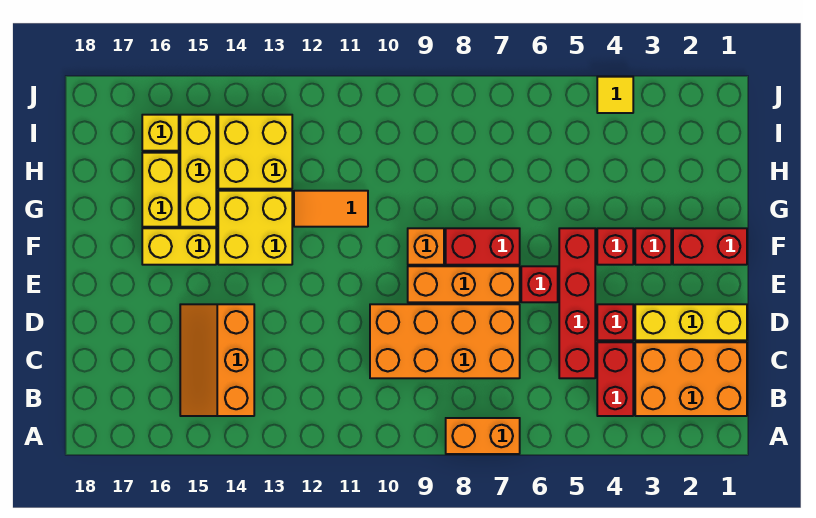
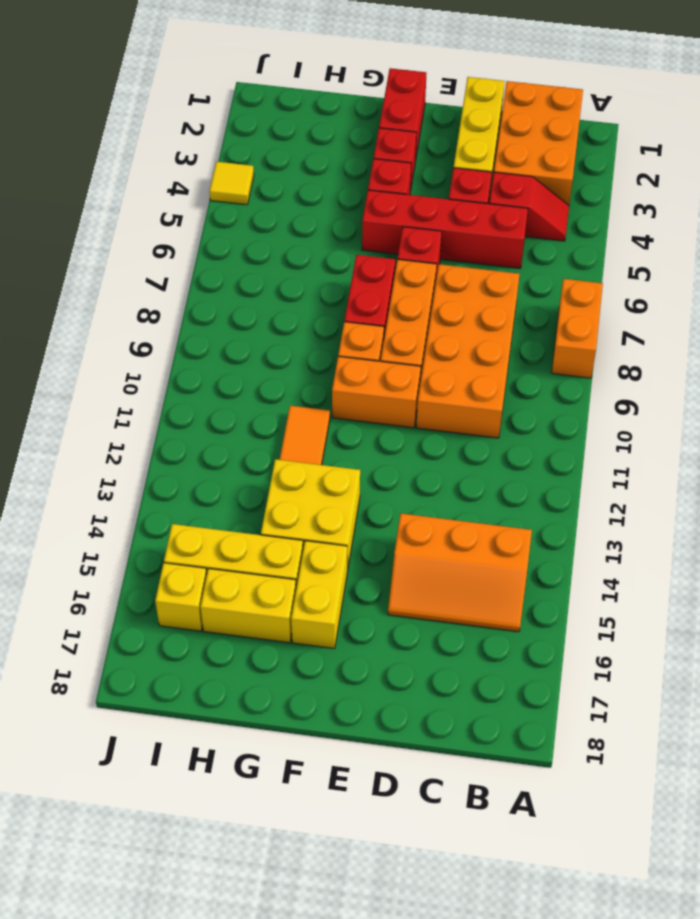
red 1x2 brick [597,342,633,416] -> red 1x2 slope [489,172,569,241]
none -> orange 1x2 brick [332,356,421,428]
yellow 2x2 brick [218,115,292,189] -> none

